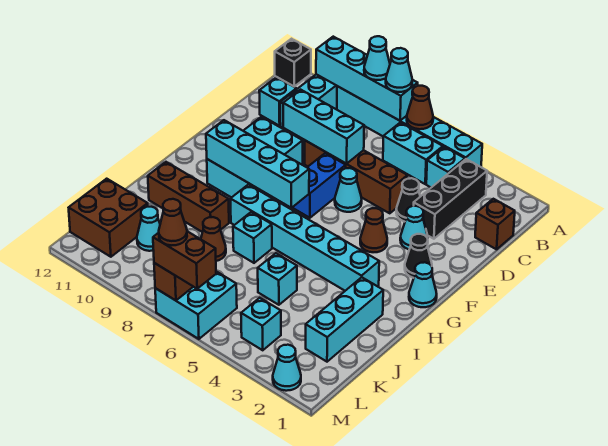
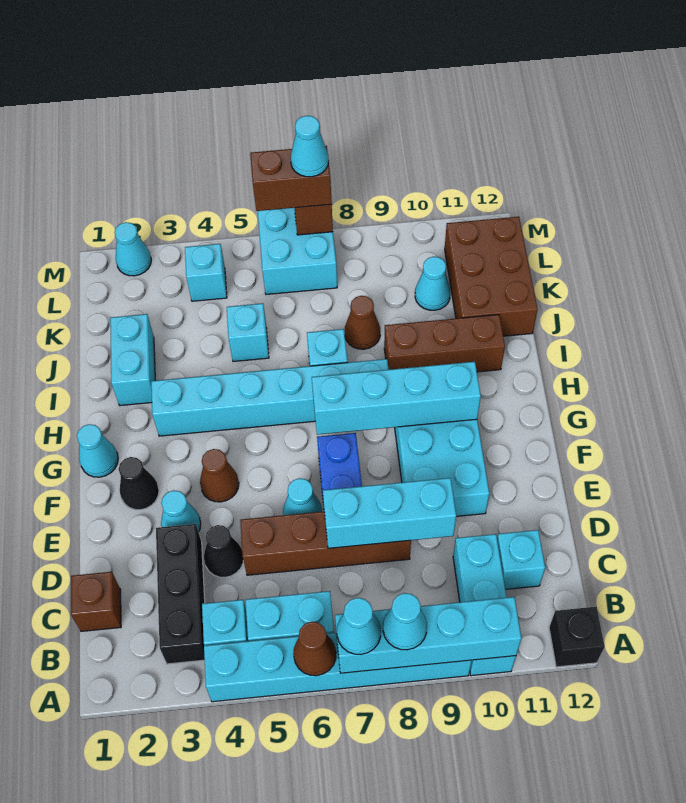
cyan 1x3 brick [306,277,383,362] -> cyan 1x2 brick [110,314,155,406]
brown 2x2 brick [69,179,148,257] -> brown 2x3 brick [445,217,538,336]
brown 1x1 cone [159,199,187,245] -> cyan 1x1 cone [291,116,329,177]

